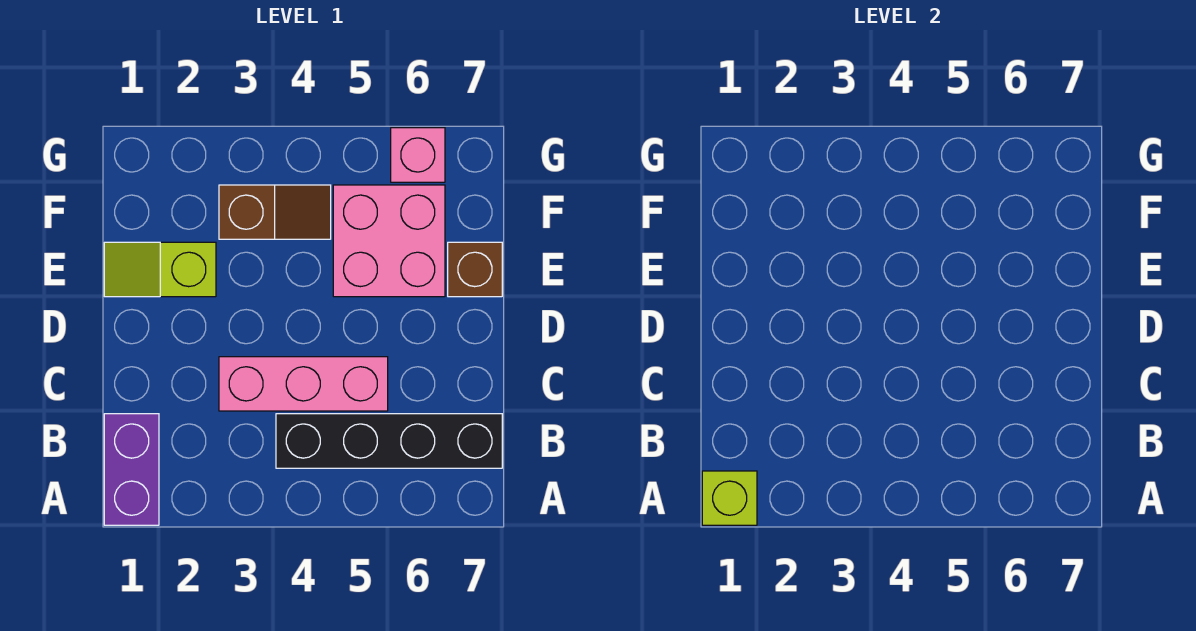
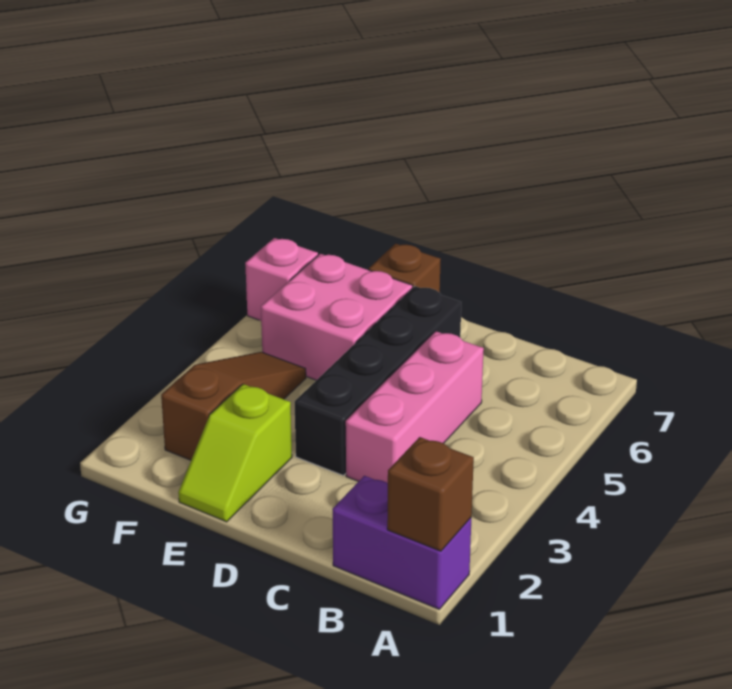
lime 1x1 brick [702,471,757,525] -> brown 1x1 brick [387,437,474,551]
black 1x4 brick [276,414,502,468] -> black 1x4 brick moved to [295,286,461,476]
brown 1x2 slope [219,185,331,239] -> brown 1x3 slope [161,352,306,460]

